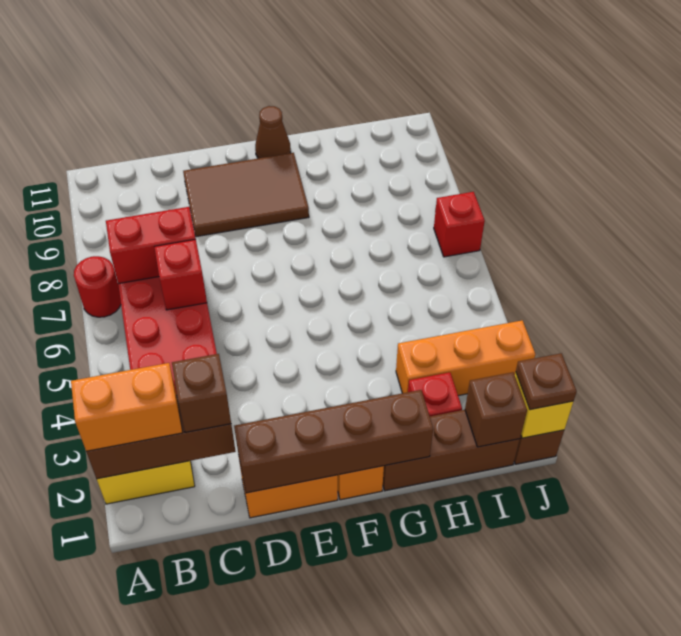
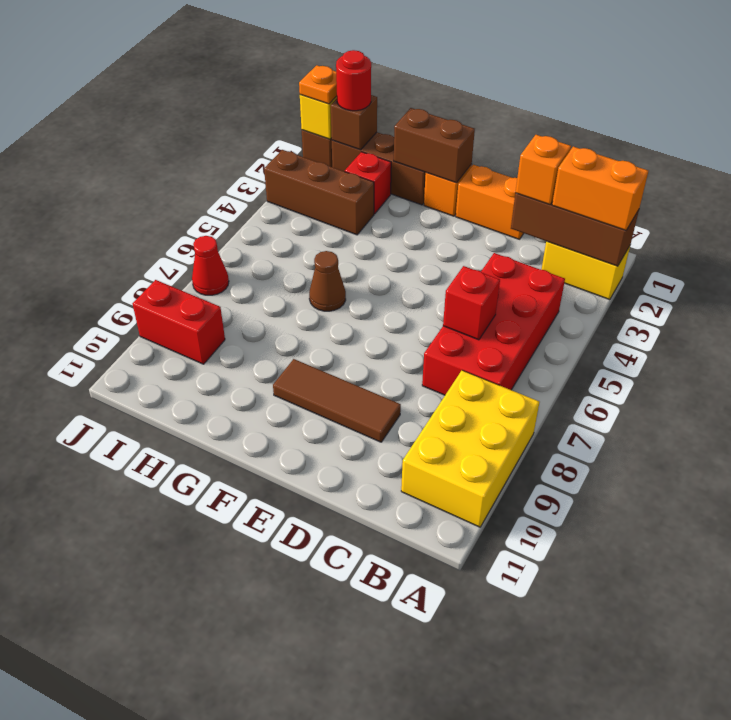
red 1x1 round brick [74,256,121,317] -> red 1x1 round brick moved to [336,50,371,111]
none -> yellow 2x3 brick [401,370,540,527]
red 1x2 brick [106,207,196,284] -> red 1x2 brick moved to [133,280,225,364]
brown 1x1 brick [172,354,231,433] -> orange 1x1 brick [515,135,571,204]
brown 1x4 brick [234,390,433,493] -> brown 1x2 brick [394,108,475,183]
brown 2x3 tile [183,153,309,237] -> brown 1x3 tile [273,359,401,442]
brown 1x1 cone [255,106,291,158] -> brown 1x1 cone moved to [309,251,346,311]
orange 1x3 brick [396,320,535,396] -> brown 1x3 brick [264,150,374,235]
brown 1x1 plate [516,353,577,410] -> orange 1x1 plate [299,65,337,104]
red 1x1 brick [434,192,485,257] -> red 1x1 cone [192,236,229,295]

